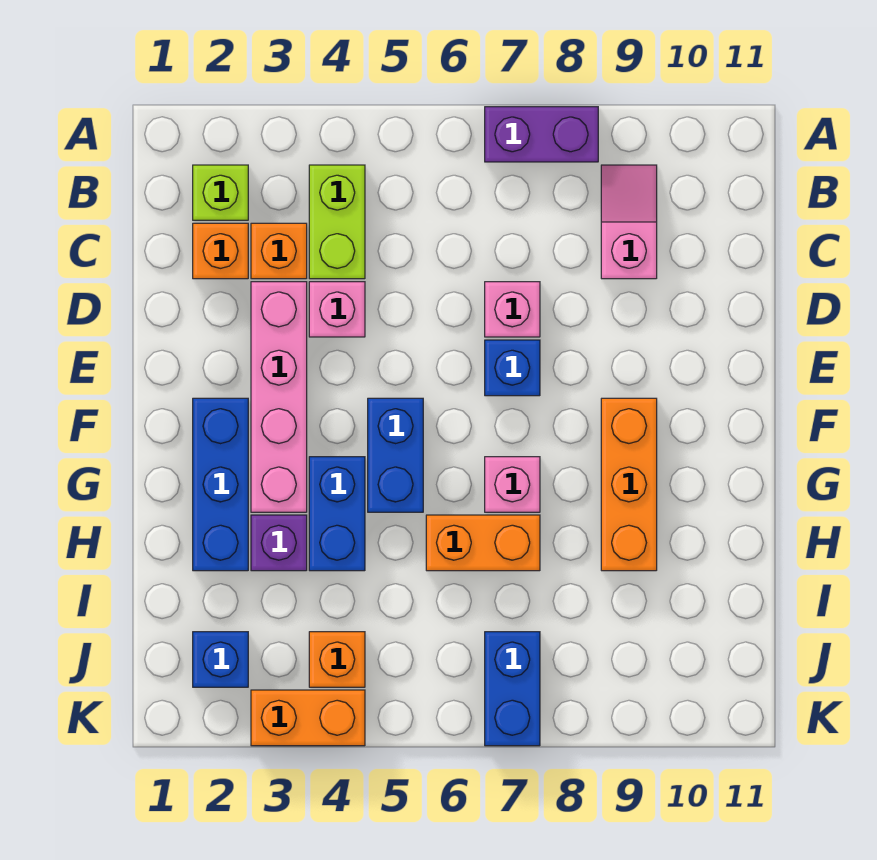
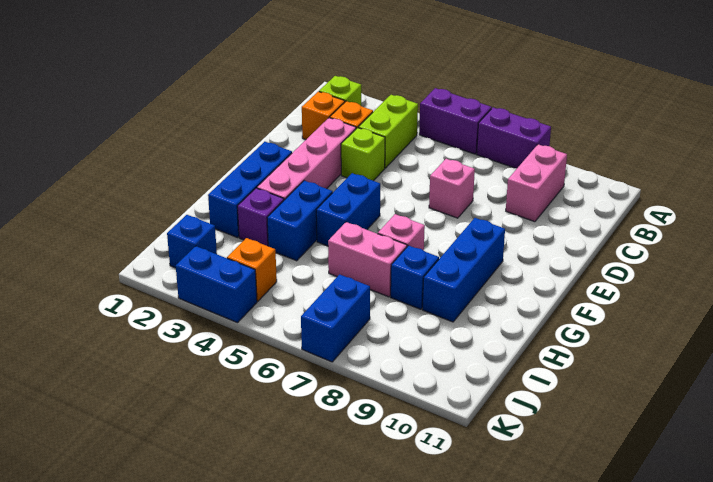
none -> purple 1x2 brick [419,88,492,154]
pink 1x2 slope [601,165,657,279] -> pink 1x2 brick [506,144,567,222]
pink 1x1 brick [309,282,365,337] -> lime 1x1 brick [341,128,385,181]
blue 1x1 brick [485,340,540,396] -> blue 1x1 brick moved to [391,246,439,309]
orange 1x3 brick [601,398,657,571] -> blue 1x3 brick [422,218,505,322]
orange 1x2 brick [426,515,540,571] -> pink 1x2 brick [328,222,407,297]
orange 1x2 brick [251,690,365,746] -> blue 1x2 brick [176,246,257,323]

